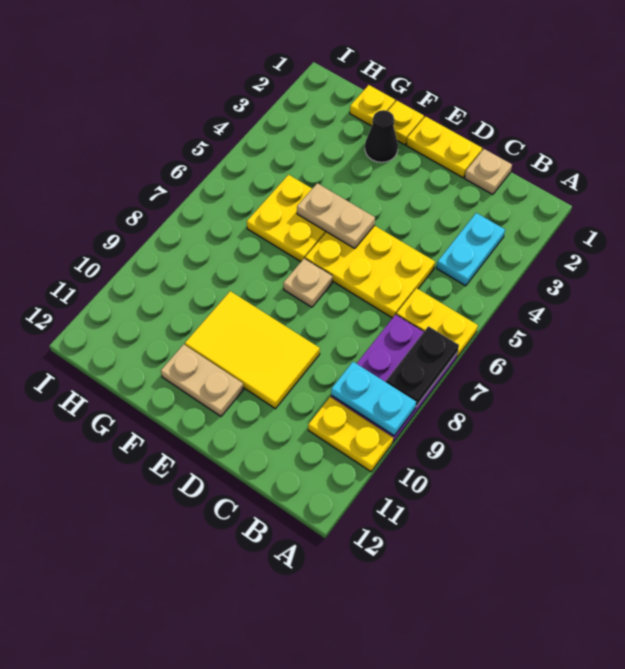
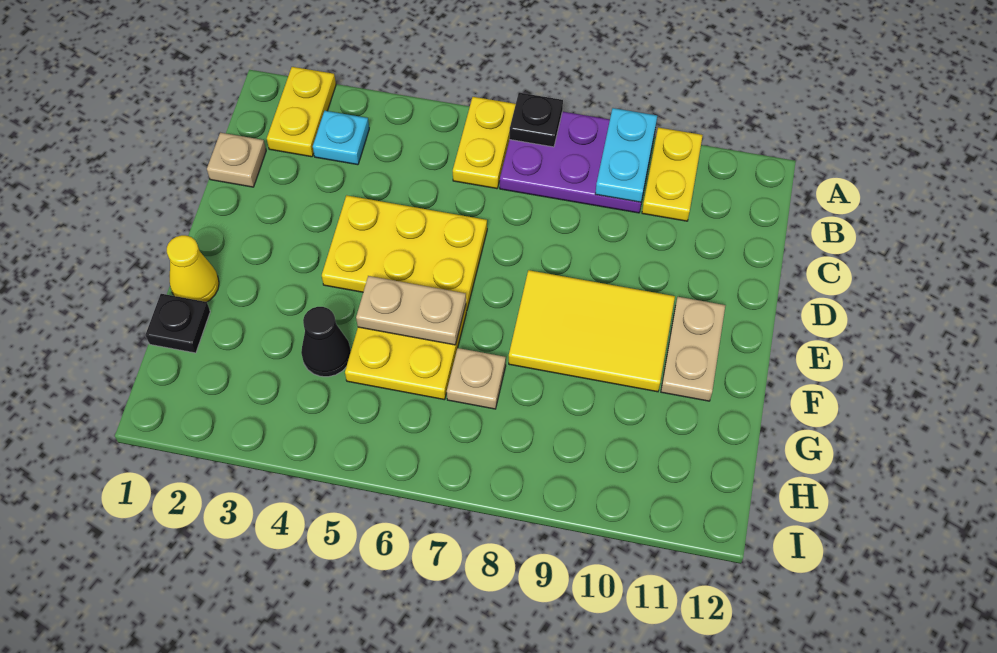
black 1x2 plate [386,326,459,406] -> black 1x1 plate [509,93,563,147]
cyan 1x2 plate [437,213,505,286] -> cyan 1x1 plate [313,111,369,165]
yellow 2x3 plate [305,225,435,318] -> yellow 2x3 plate turned to [322,195,487,311]
yellow 1x2 plate [406,116,482,178] -> yellow 1x2 plate moved to [267,67,336,157]
yellow 2x3 tile [185,291,320,409] -> yellow 2x3 tile turned to [509,270,675,392]
tan 1x2 plate [297,183,375,249] -> tan 1x2 plate turned to [356,276,466,345]
tan 1x1 plate [283,258,333,307] -> tan 1x1 plate moved to [447,348,506,409]
yellow 1x1 plate [388,101,424,145] -> yellow 1x1 cone [167,235,219,302]
black 1x1 cone [365,110,398,162] -> black 1x1 cone moved to [301,307,351,377]
yellow 1x1 plate [350,85,395,126] -> black 1x1 plate [146,294,210,353]

